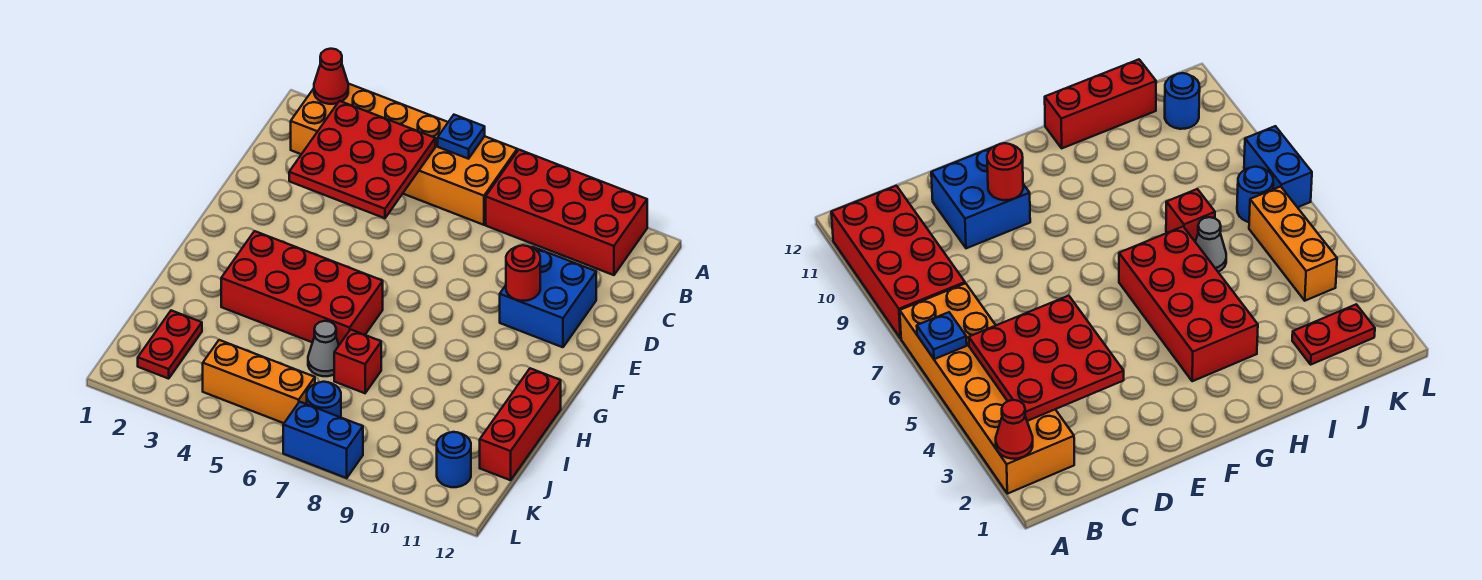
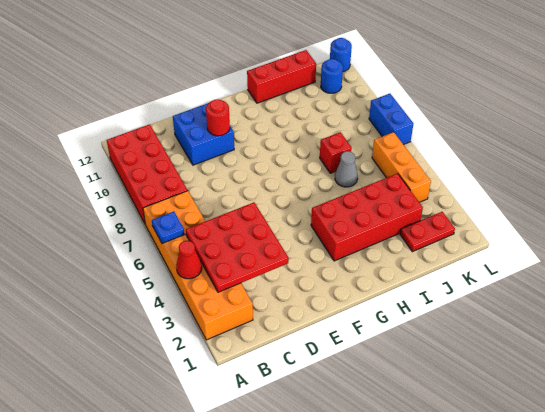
red 1x1 cone [314,49,348,104] -> red 1x1 cone moved to [176,241,202,279]
red 2x4 brick [221,231,383,345] -> red 2x4 brick turned to [311,173,423,261]
blue 1x1 round brick [307,382,341,417] -> blue 1x1 round brick moved to [330,38,352,72]

